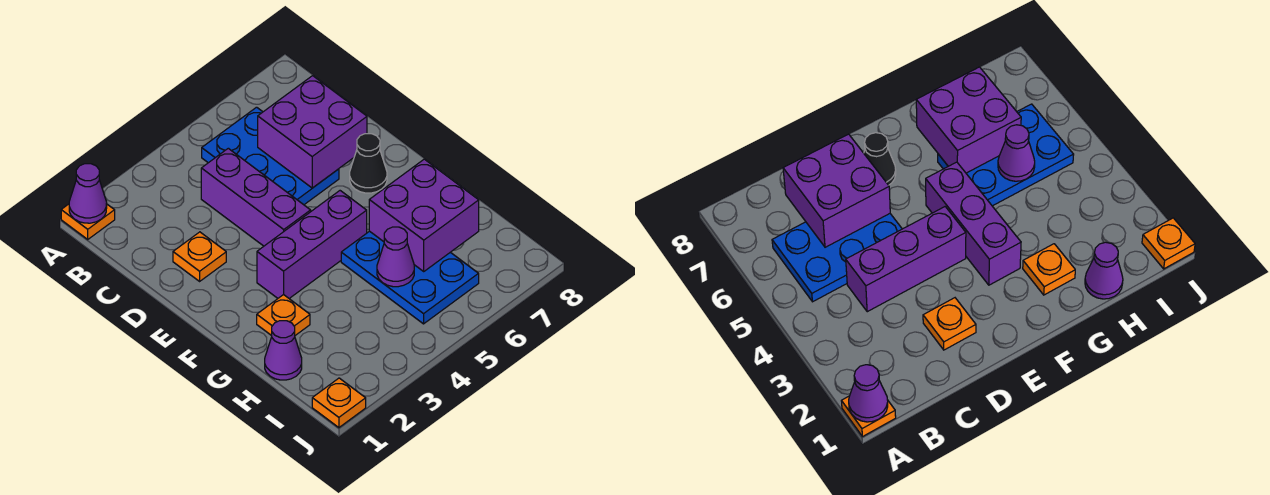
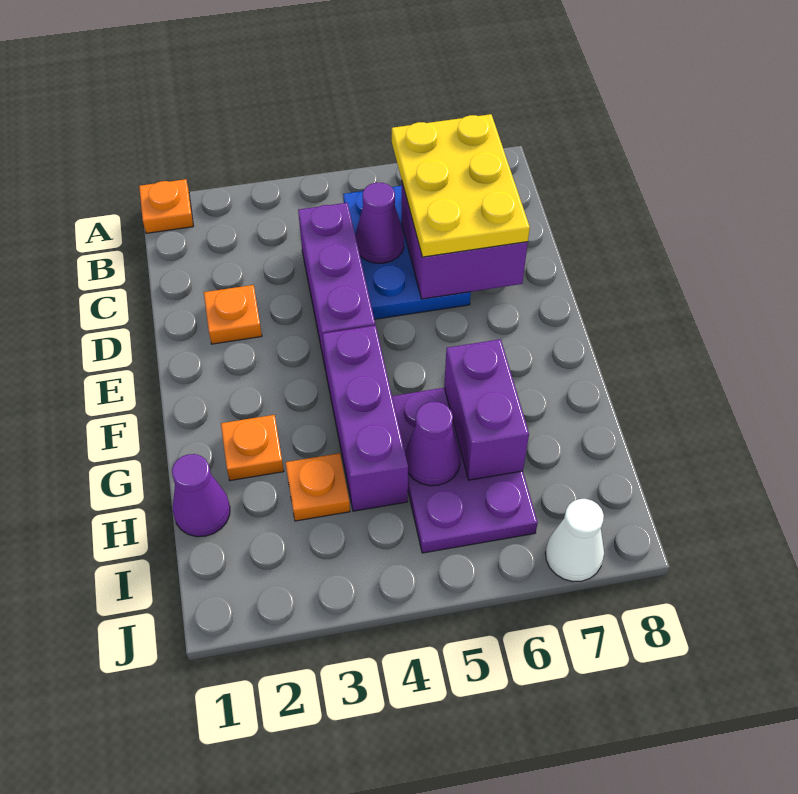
purple 1x1 cone [69,164,107,223] -> purple 1x1 cone moved to [355,183,404,263]
none -> yellow 2x3 plate [392,114,530,257]
black 1x1 cone [350,134,387,193] -> none
purple 1x3 brick [257,191,367,298] -> purple 1x3 brick turned to [323,325,408,511]
blue 2x3 plate [341,231,479,324] -> purple 2x3 plate [392,388,538,553]
purple 2x2 brick [369,159,479,271] -> purple 1x2 brick [444,339,529,480]
orange 1x1 plate [312,378,366,428] -> orange 1x1 plate moved to [285,453,350,521]
none -> white 1x1 cone [545,499,604,581]

